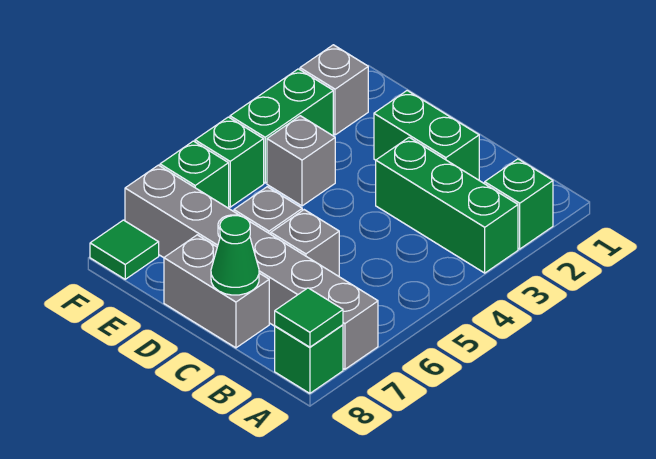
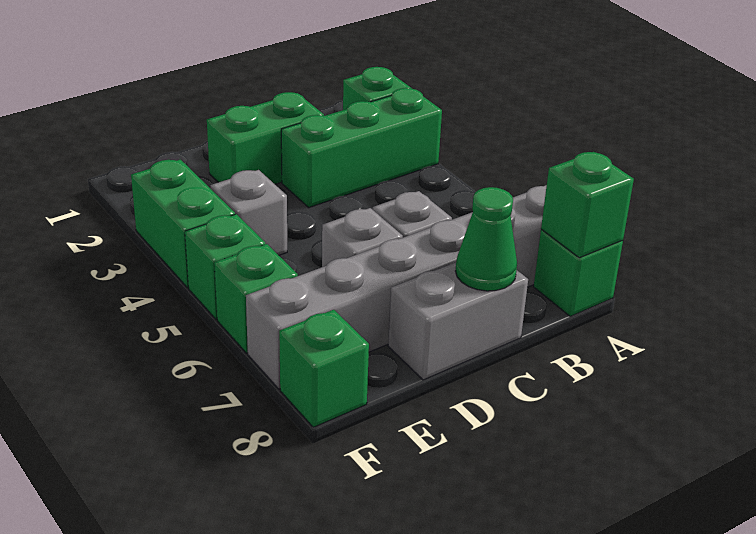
green 1x1 tile [275,288,343,347] -> green 1x1 brick [541,152,634,258]
grey 1x1 brick [300,45,368,135] -> none
green 1x1 tile [90,220,159,279] -> green 1x1 brick [279,310,369,427]

